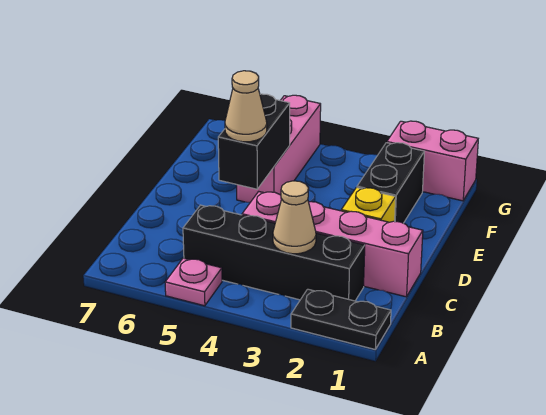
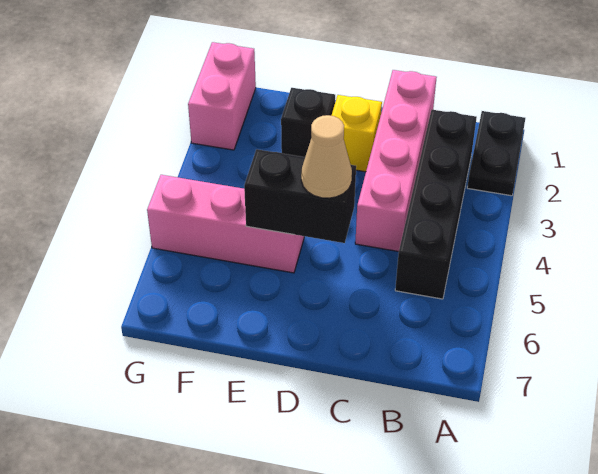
pink 1x1 plate [165,258,222,306] -> none
tan 1x1 cone [273,181,316,254] -> none
black 1x2 brick [357,143,424,223] -> black 1x1 brick [281,88,335,157]

